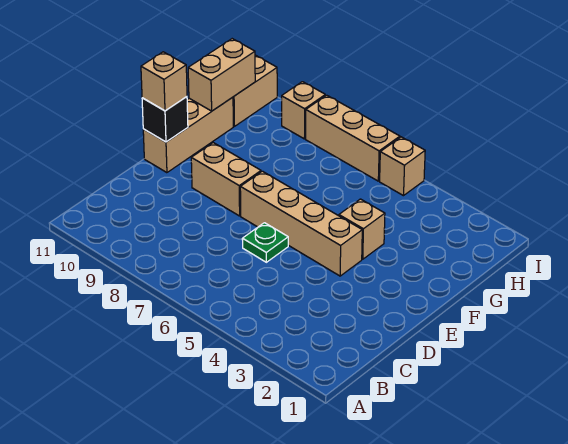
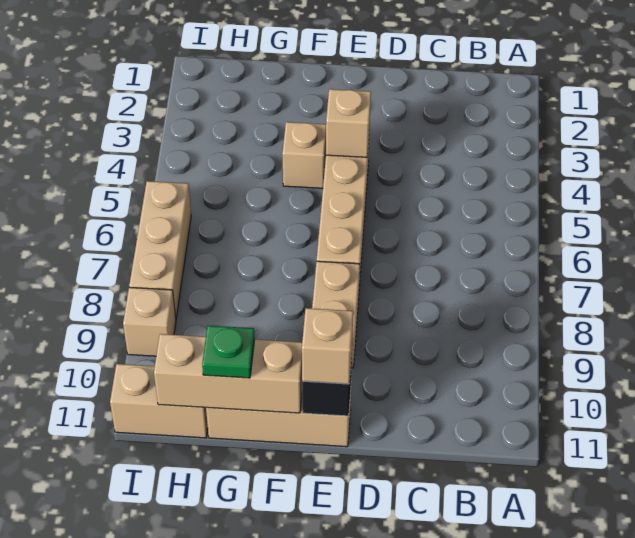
green 1x1 plate [242,223,288,262] -> green 1x1 plate moved to [202,326,255,378]
tan 1x2 brick [188,39,255,111] -> tan 1x3 brick [154,334,302,413]
tan 1x1 brick [380,137,425,196] -> tan 1x1 brick moved to [326,89,371,157]

